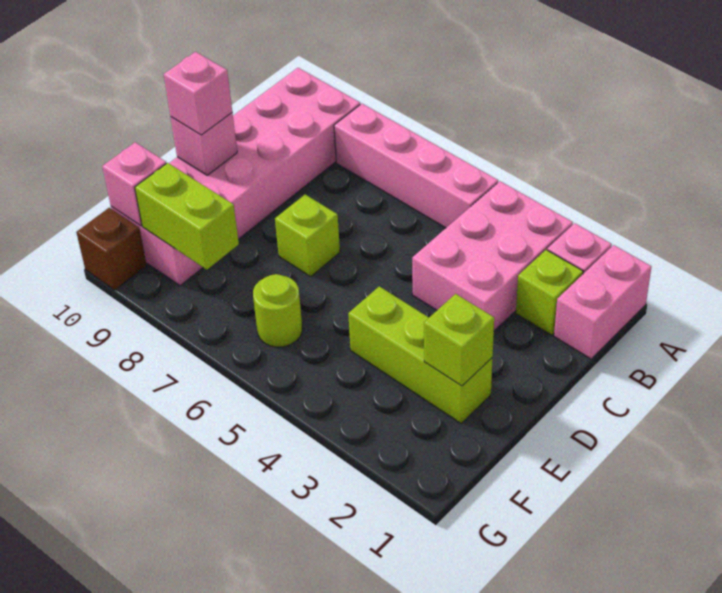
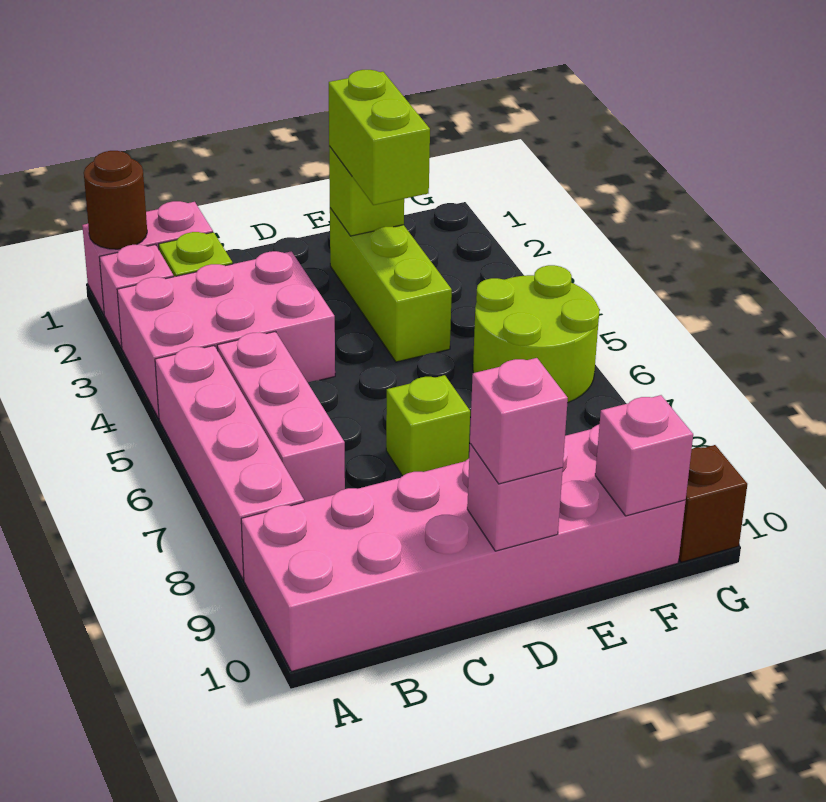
none -> brown 1x1 round brick [84,151,147,249]
none -> pink 1x3 brick [217,332,345,502]
lime 1x1 round brick [253,274,302,347] -> lime 2x2 round brick [473,265,600,403]
lime 1x2 brick [135,163,239,270] -> lime 1x2 brick moved to [329,70,430,205]

